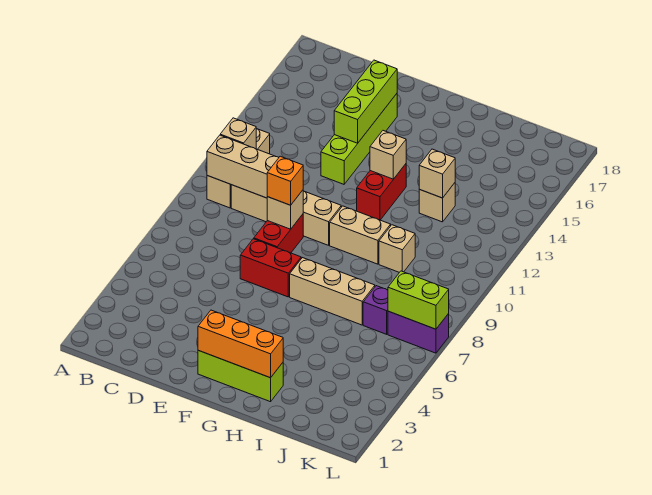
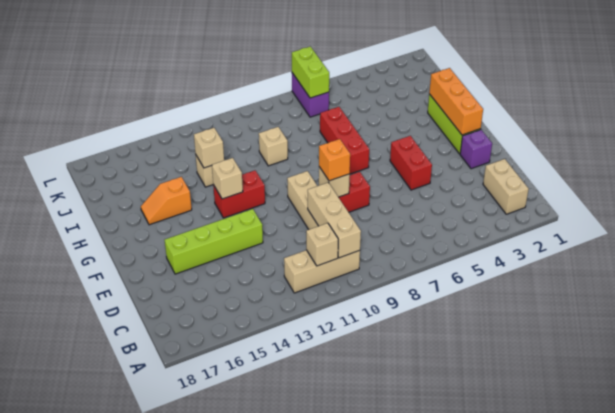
red 1x2 brick [240,239,301,297] -> red 1x2 brick moved to [390,136,432,190]
lime 1x3 brick [334,60,397,143] -> none
tan 1x3 brick [290,258,375,325] -> red 1x3 brick [320,107,369,174]
tan 1x2 brick [330,206,391,264] -> tan 1x2 brick moved to [483,159,529,214]
none -> orange 1x2 slope [141,177,192,225]
purple 1x1 brick [363,286,388,334] -> purple 1x1 brick moved to [460,130,492,169]

